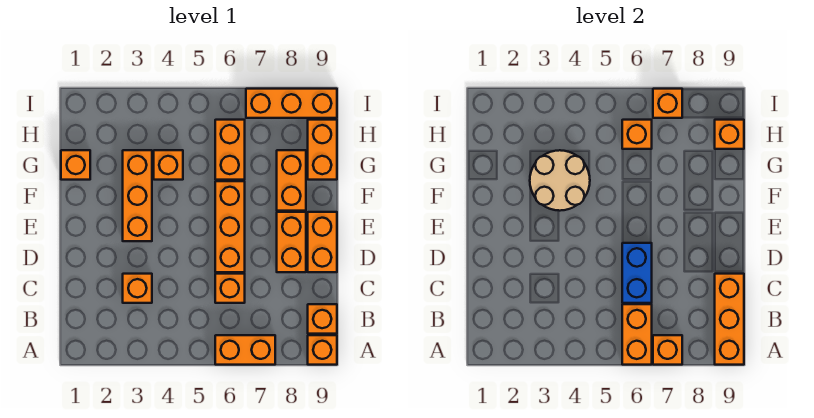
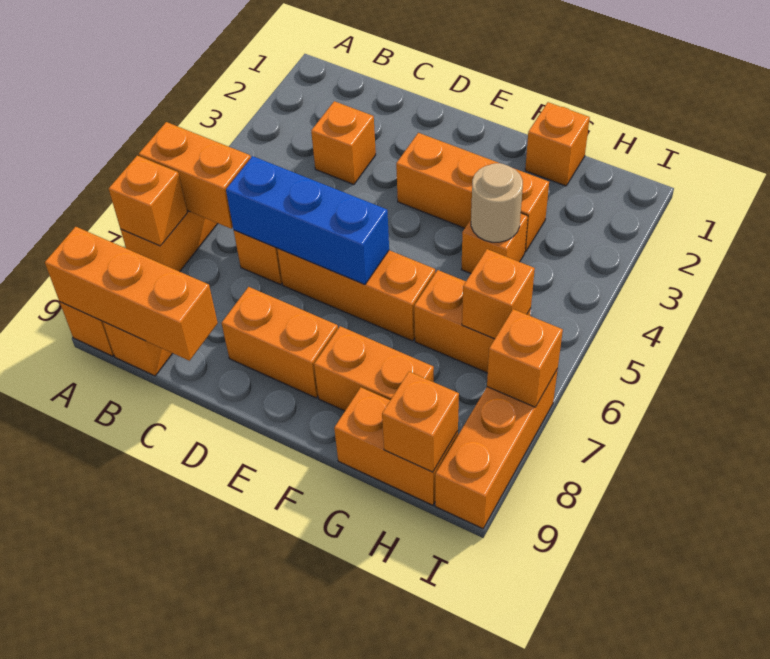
blue 1x2 brick [622,243,652,303] -> blue 1x3 brick [226,156,389,284]
orange 1x2 brick [308,212,337,272] -> none
tan 2x2 round brick [530,150,590,211] -> tan 1x1 round brick [471,163,523,242]

